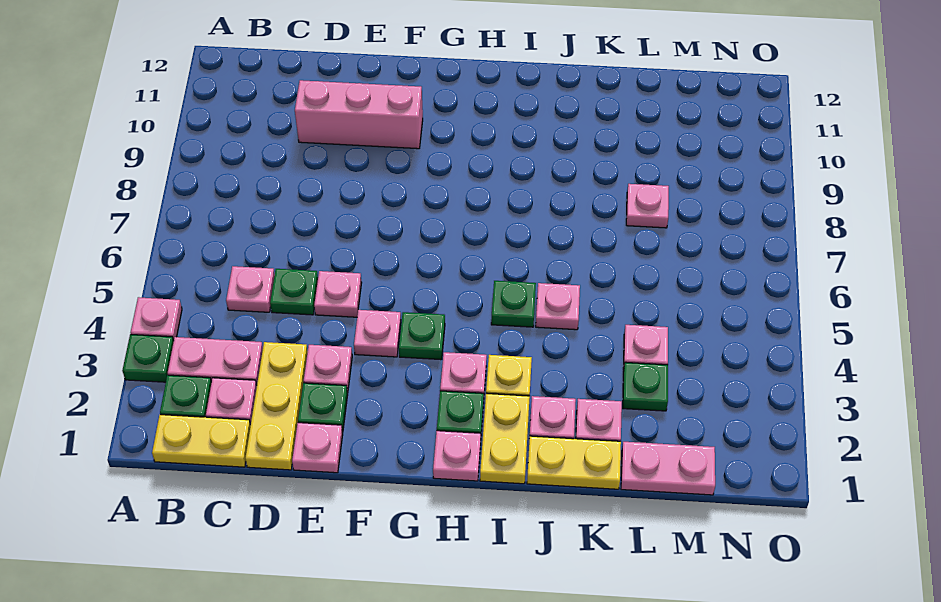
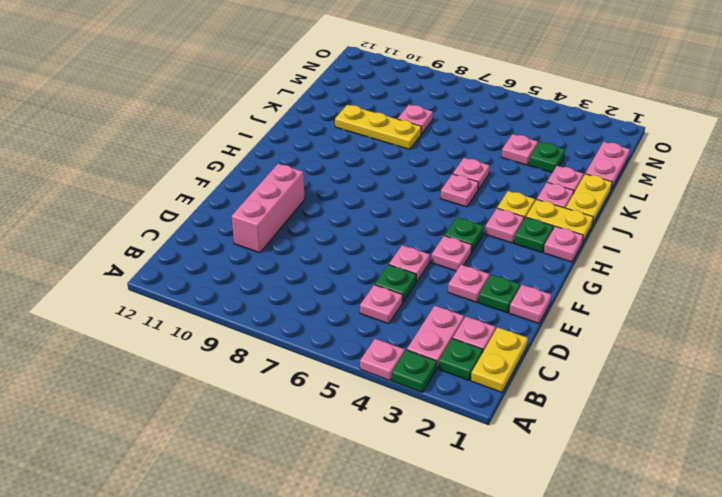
yellow 1x3 plate [245,342,308,470] -> yellow 1x3 plate moved to [335,105,421,149]
green 1x1 plate [491,281,536,327] -> pink 1x1 plate [441,174,478,207]

